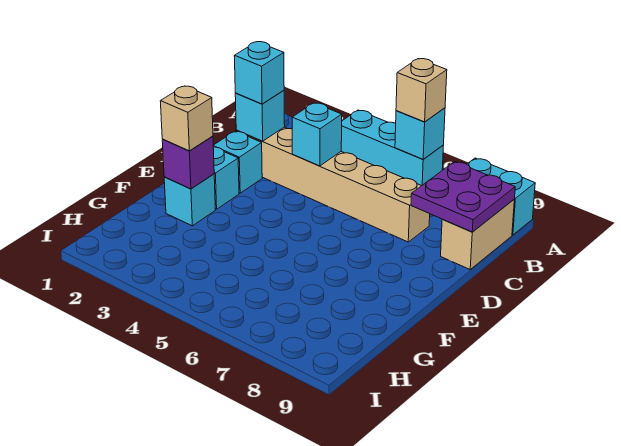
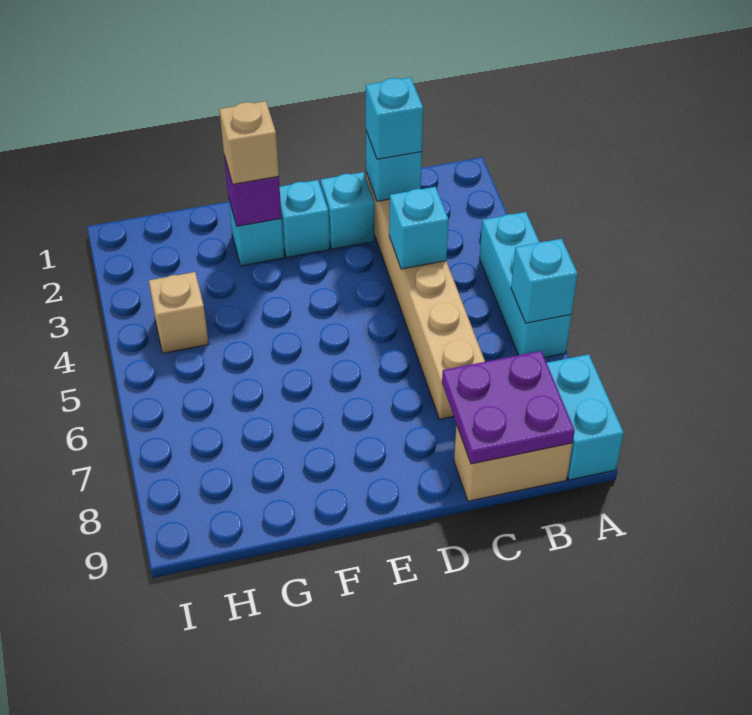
tan 1x1 brick [396,59,447,122] -> tan 1x1 brick moved to [149,272,209,353]

